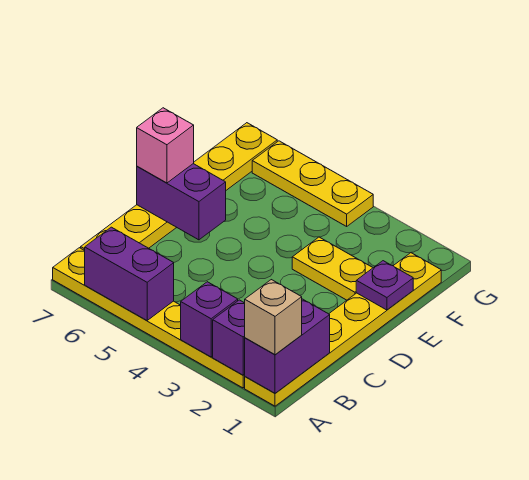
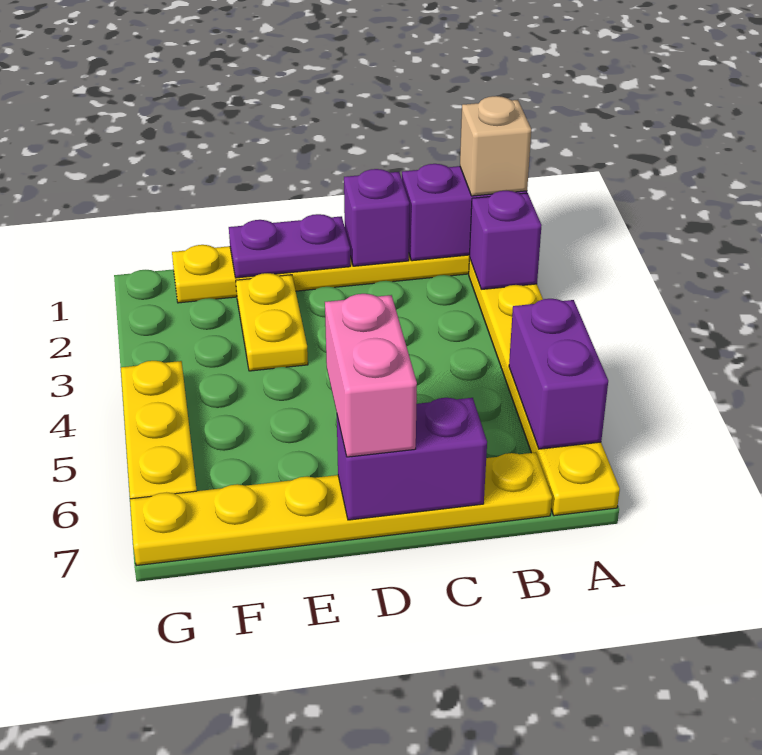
purple 1x1 brick [181,282,238,357] -> purple 1x1 brick moved to [344,169,409,266]
purple 1x2 brick [137,164,226,240] -> purple 1x2 brick turned to [337,398,487,520]
pink 1x1 brick [137,108,194,183] -> pink 1x2 brick [325,294,417,457]
purple 1x1 plate [356,261,413,310] -> purple 1x2 plate [229,214,350,278]

